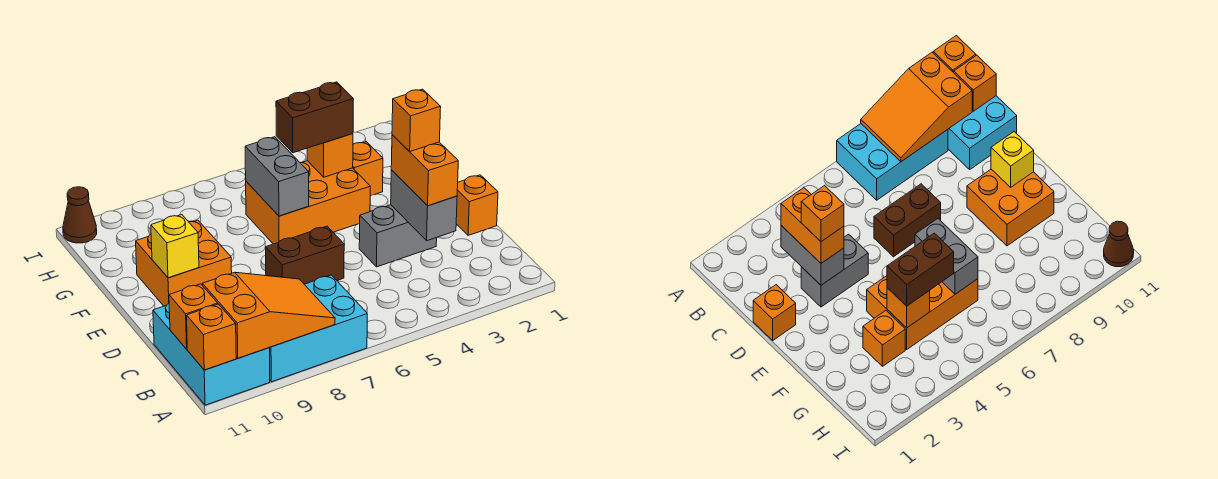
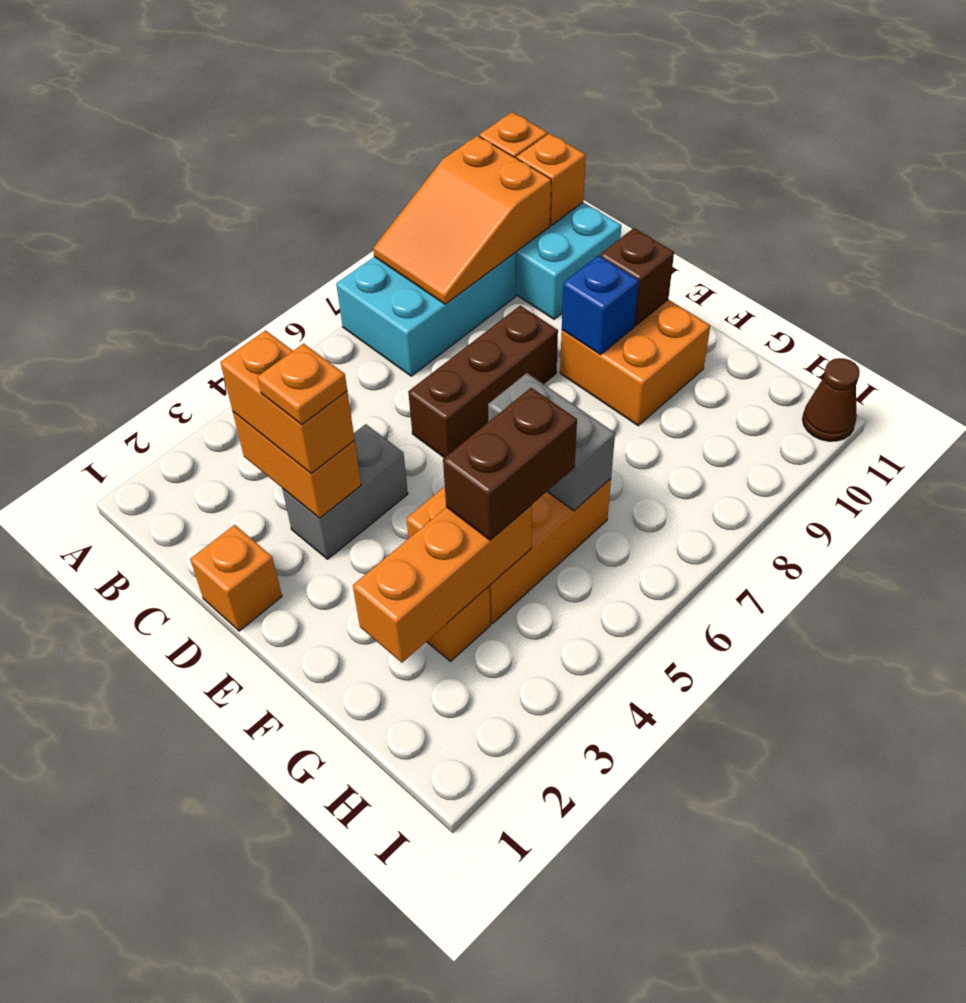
grey 1x2 brick [391,170,457,241] -> orange 1x2 brick [233,412,361,518]
orange 1x1 brick [392,89,441,151] -> orange 1x1 plate [257,343,347,425]
brown 1x2 brick [266,226,344,284] -> brown 1x3 brick [408,305,558,458]
none -> blue 1x1 brick [562,256,639,355]
yellow 1x1 brick [151,215,199,278] -> brown 1x1 brick [600,228,674,326]
orange 1x1 brick [307,134,353,177] -> orange 1x3 brick [353,505,532,663]

